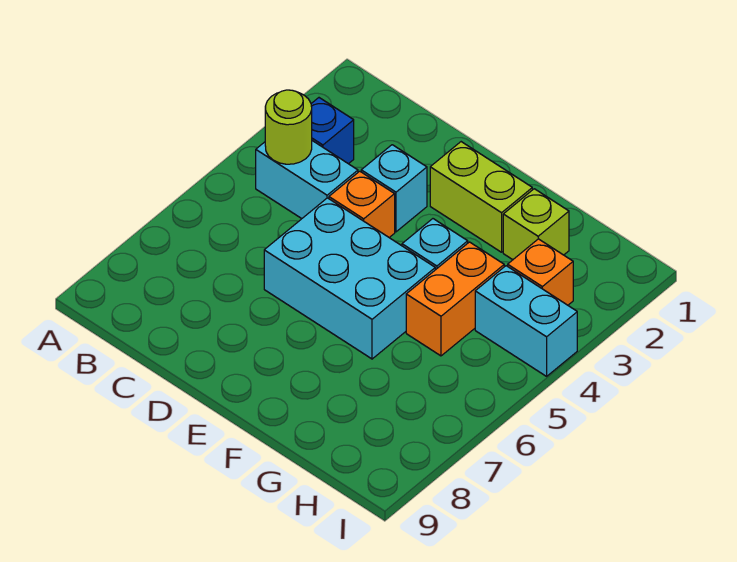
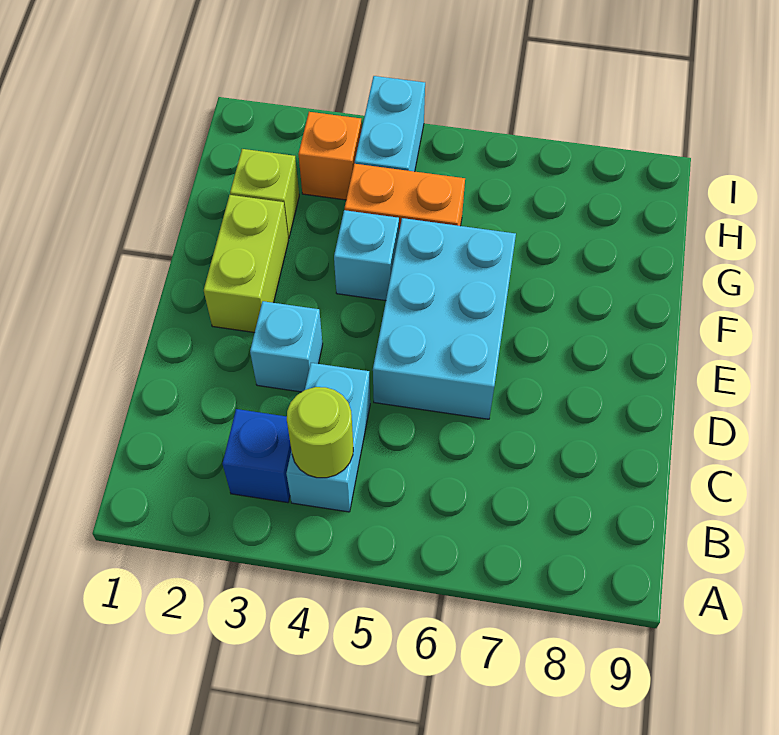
orange 1x1 brick [329,171,395,237] -> none

